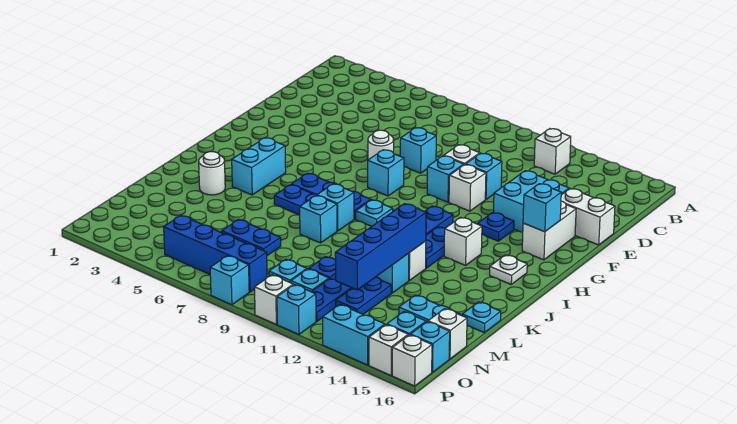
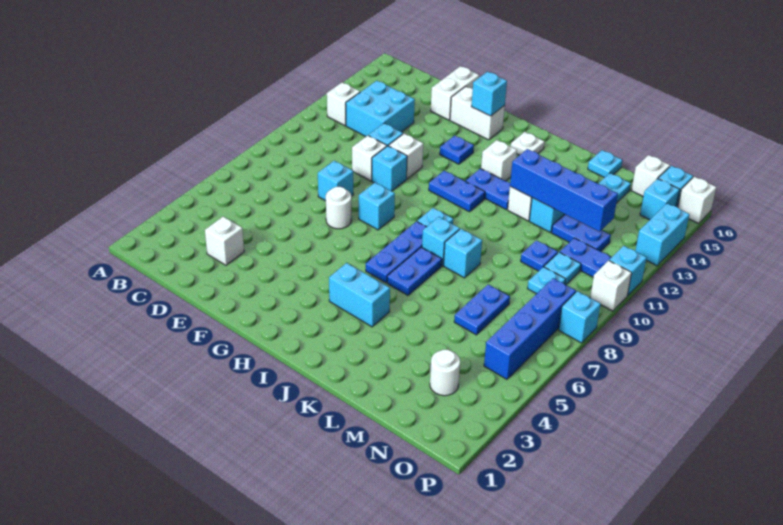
cyan 2x2 brick [493,171,569,232] -> cyan 2x2 brick moved to [346,81,415,136]
white 1x1 round brick [199,152,225,195] -> white 1x1 round brick moved to [430,350,460,396]
white 1x1 brick [369,325,408,375] -> white 1x1 brick moved to [205,216,244,265]

